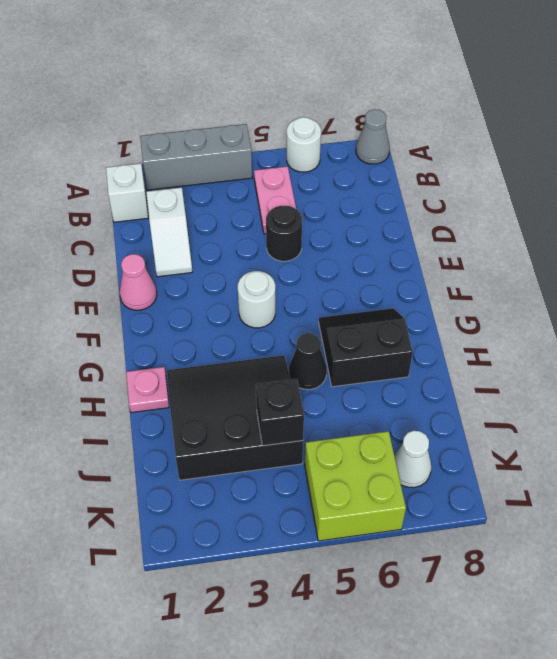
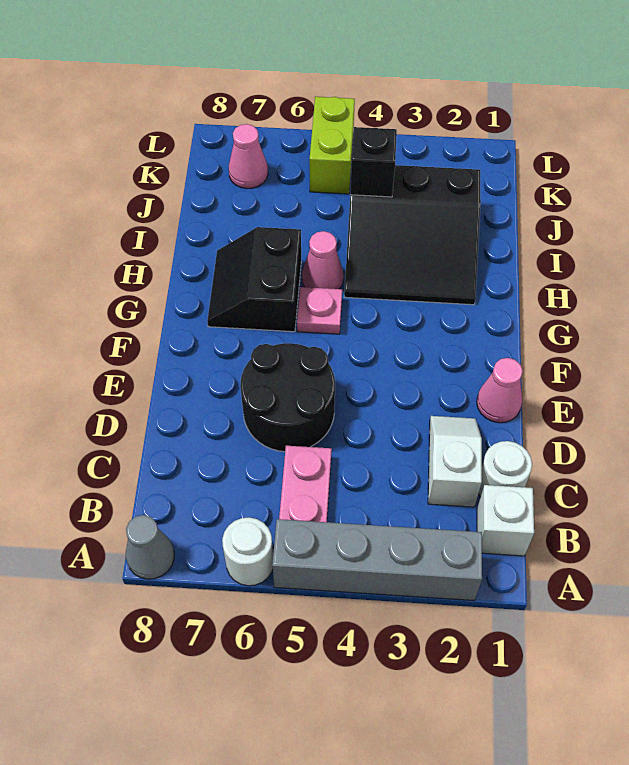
grey 1x3 brick [140,124,252,190] -> grey 1x4 brick [272,519,482,600]
black 1x1 round brick [266,206,302,261] -> black 2x2 round brick [240,343,335,452]
white 1x1 round brick [238,271,275,328] -> white 1x1 round brick moved to [479,441,532,497]
black 2x2 slope [319,308,413,387] -> black 2x2 slope turned to [207,227,301,332]
pink 1x1 plate [126,367,169,413] -> pink 1x1 plate moved to [297,287,342,334]
black 1x1 cone [289,333,327,390] -> pink 1x1 cone [302,231,343,289]
lime 2x2 brick [305,431,406,541] -> lime 1x2 brick [309,97,355,194]
white 1x1 cone [394,431,431,488] -> pink 1x1 cone [229,124,268,189]

